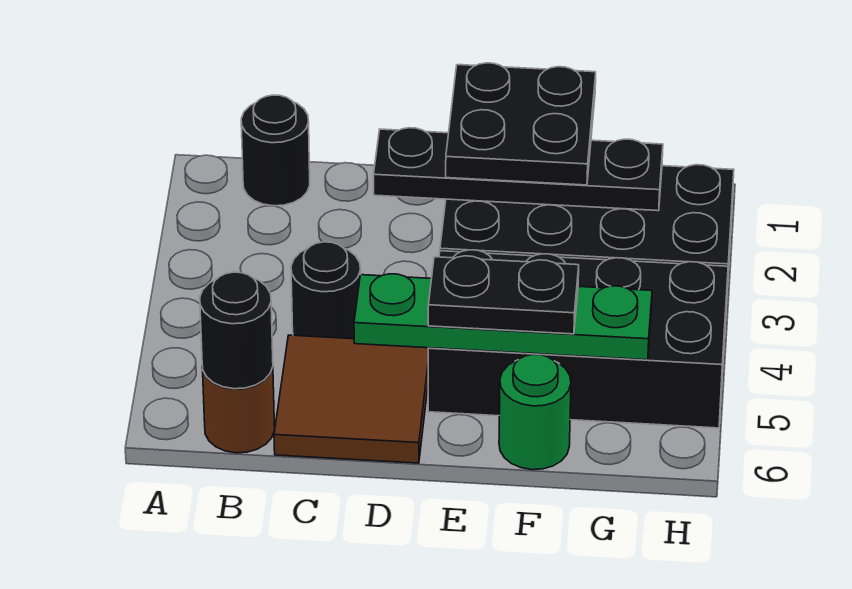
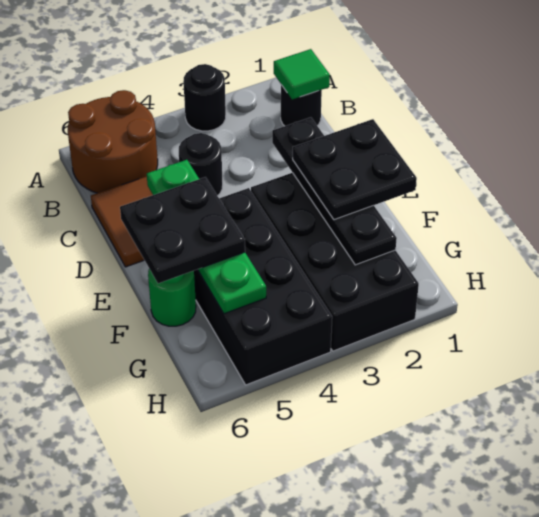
none -> green 1x1 tile [274,49,330,99]
brown 1x1 round brick [202,366,275,453] -> brown 2x2 round brick [68,90,158,193]
black 1x1 round brick [200,272,273,389] -> black 1x1 round brick moved to [183,64,226,131]
black 1x2 plate [428,256,579,334] -> black 2x2 plate [120,177,245,283]

